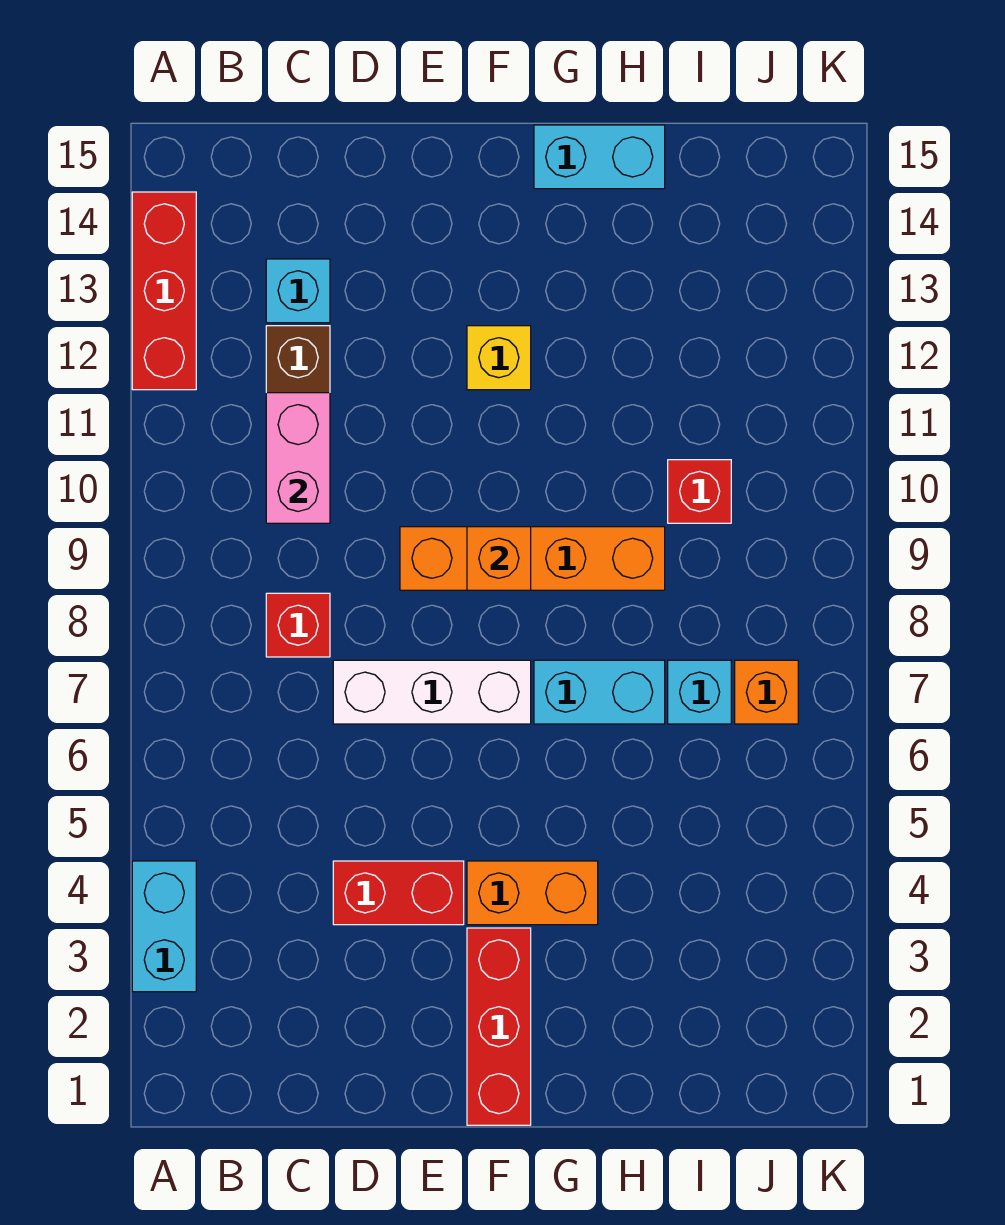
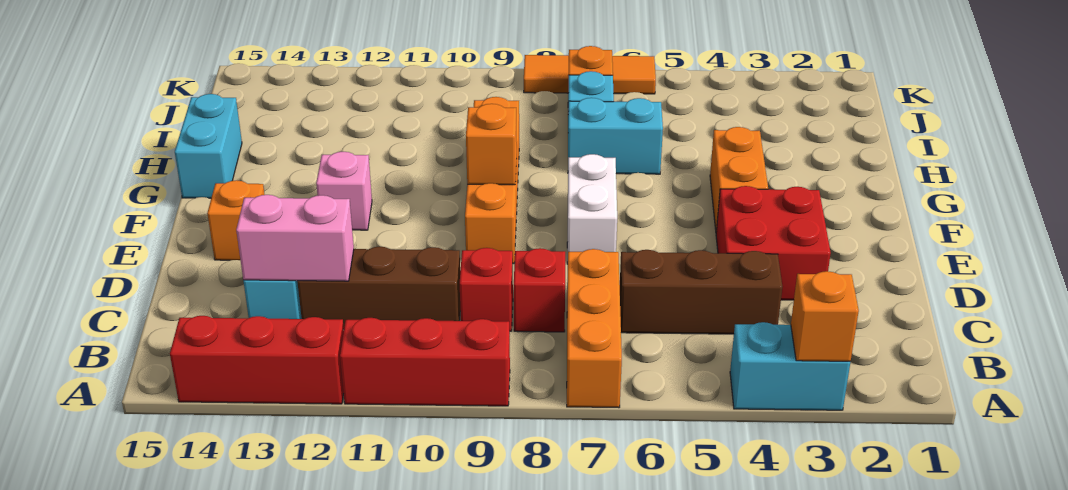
none -> orange 1x1 brick [791,271,859,361]
none -> orange 1x3 brick [567,249,622,408]
none -> brown 1x3 brick [620,250,782,334]
pink 1x2 brick [266,393,330,523] -> pink 1x2 brick moved to [236,195,354,281]
red 1x2 brick [333,861,464,925] -> red 2x2 brick [716,186,831,300]
white 1x3 brick [333,660,531,724] -> white 1x2 brick [567,154,617,264]
none -> orange 1x1 brick [207,180,265,260]
red 1x3 brick [467,928,531,1125] -> red 1x3 brick moved to [340,318,510,406]
yellow 1x1 brick [467,326,531,390] -> pink 1x1 brick [316,152,372,230]
cyan 1x2 brick [534,660,665,724] -> cyan 1x2 brick turned to [568,98,663,174]
red 1x1 brick [668,460,731,523] -> red 1x1 brick moved to [460,248,513,331]
none -> orange 1x3 tile [524,55,656,94]

